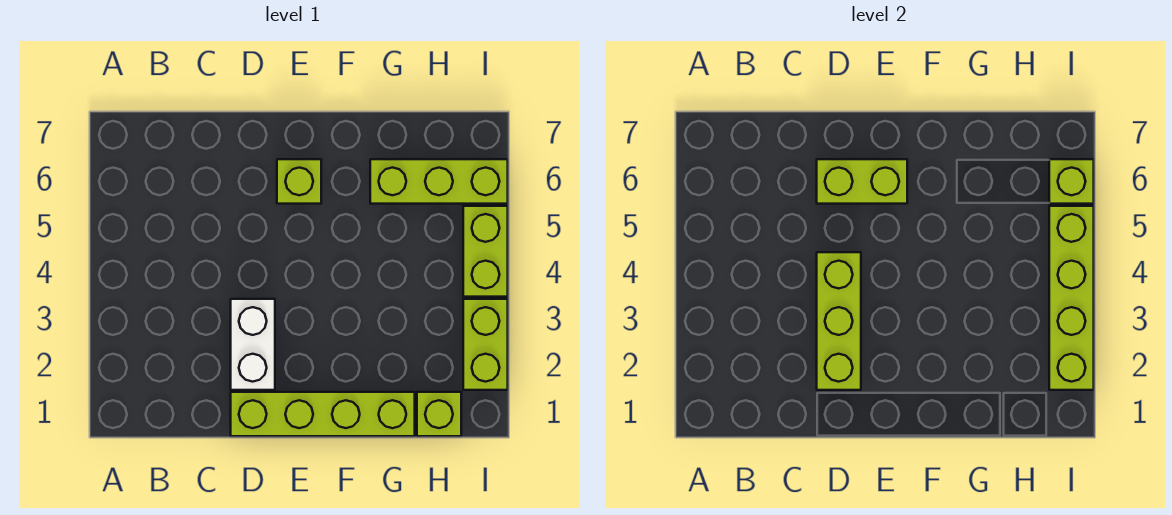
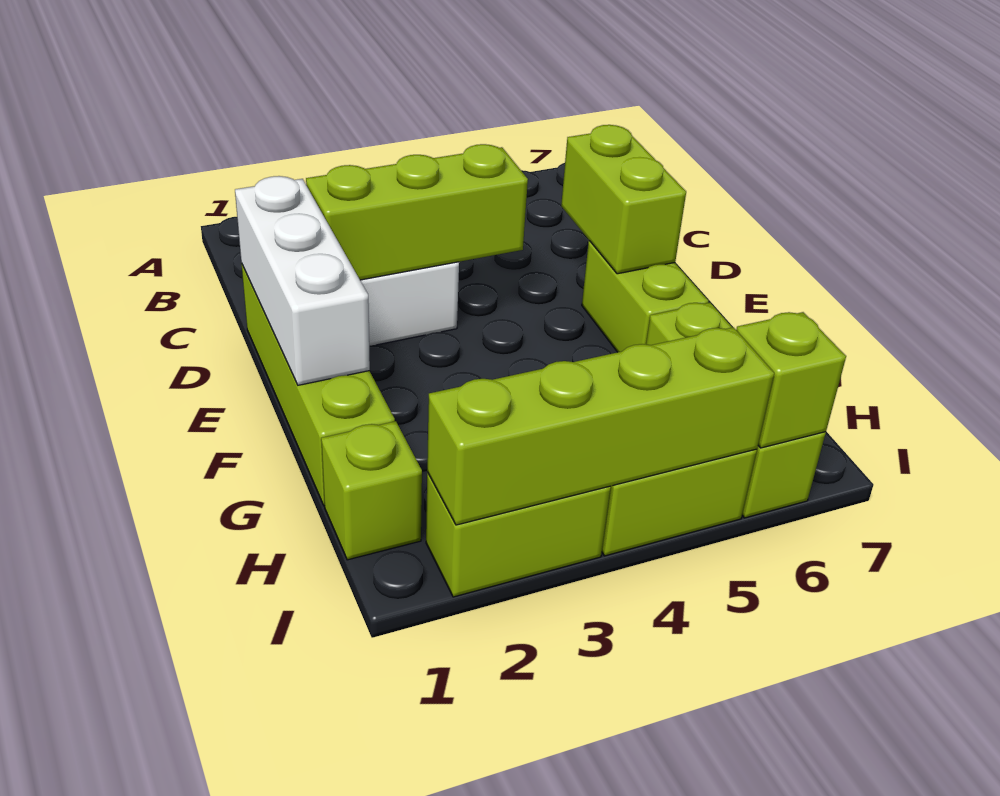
none -> white 1x3 brick [235,176,370,385]
lime 1x1 brick [277,159,321,204] -> lime 1x2 brick [582,241,708,352]

